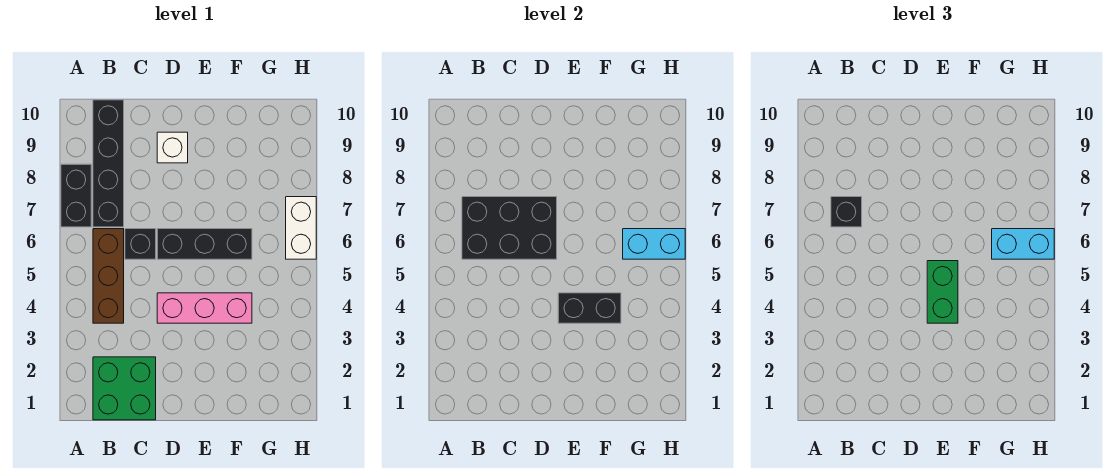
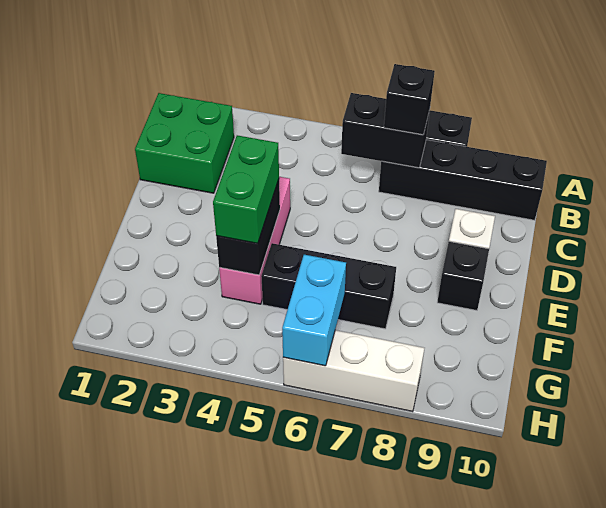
brown 1x3 brick [93,229,124,323] -> none
black 2x3 brick [462,197,557,259] -> black 1x2 brick [341,93,430,168]
black 1x1 brick [125,229,156,259] -> black 1x1 brick moved to [437,241,489,310]
black 1x3 brick [157,229,252,259] -> black 1x3 brick turned to [261,243,396,329]
green 1x2 brick [927,261,958,323] -> green 1x2 brick turned to [213,135,279,243]
cyan 1x2 brick [992,229,1054,259] -> none
white 1x2 brick [286,197,316,259] -> white 1x3 brick [283,330,424,412]

